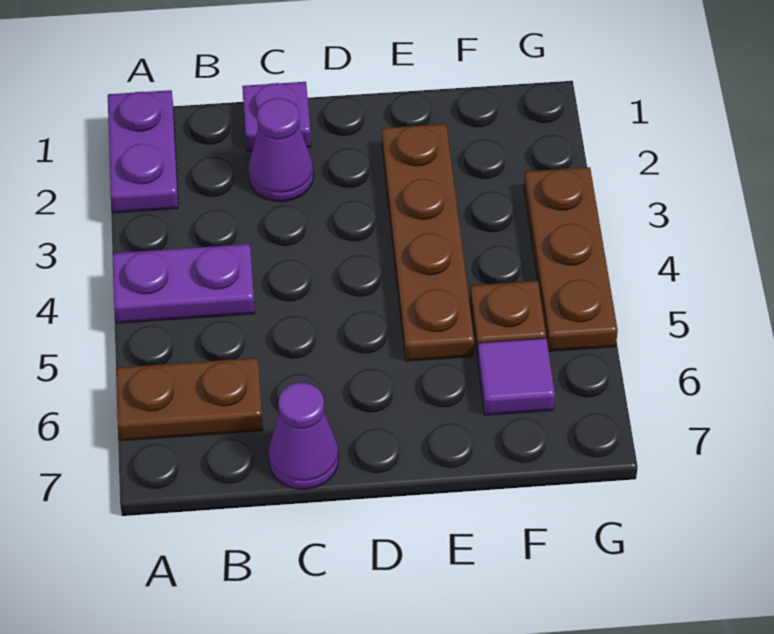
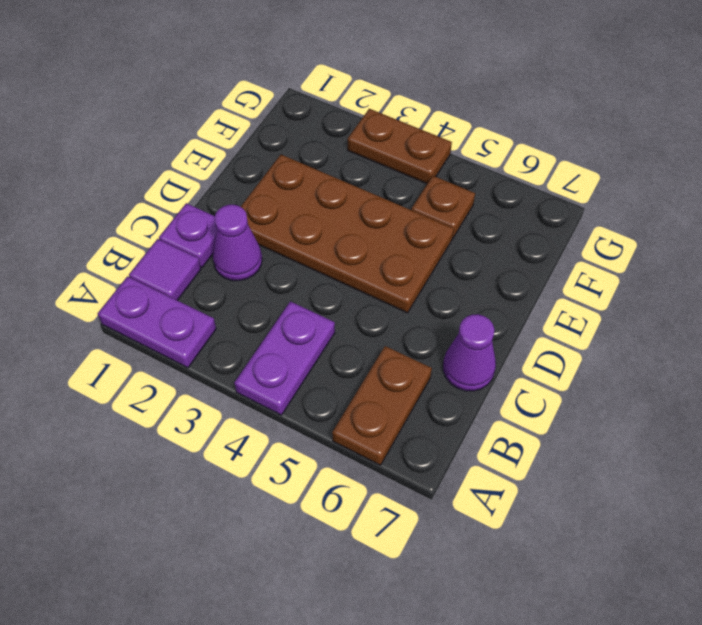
brown 1x4 plate [382,124,474,361] -> brown 2x4 plate [241,155,454,313]
purple 1x1 tile [477,338,555,415] -> purple 1x1 tile moved to [129,239,201,300]
brown 1x3 plate [524,167,618,351] -> brown 1x2 plate [348,109,452,184]

